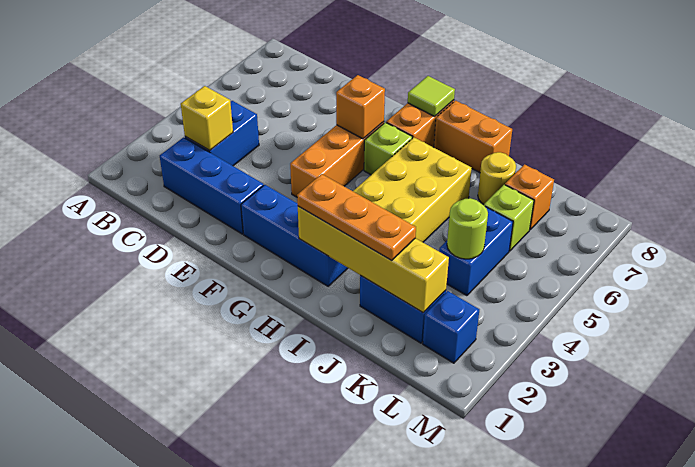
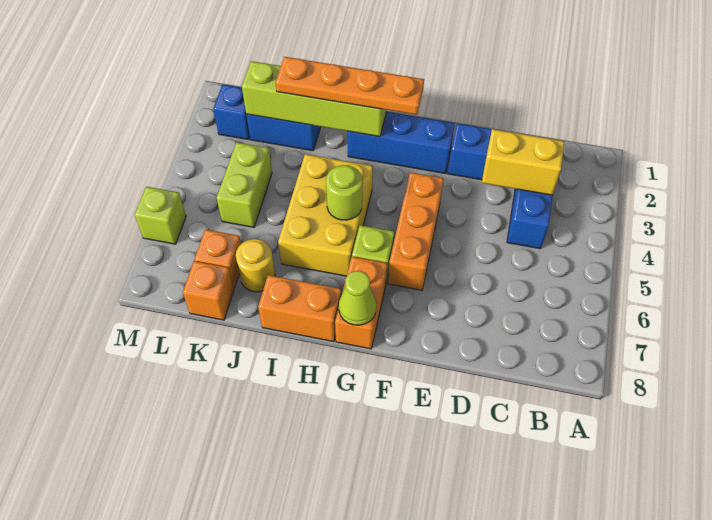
yellow 1x1 brick [181,86,233,150] -> yellow 1x2 brick [482,129,565,195]
orange 1x1 brick [336,75,385,139] -> orange 1x1 brick moved to [183,261,234,320]
lime 1x1 tile [408,76,455,116] -> lime 1x1 cone [339,271,376,325]
yellow 1x4 brick [298,206,449,313] -> lime 1x4 brick [242,61,387,137]
orange 1x3 plate [297,174,416,260] -> orange 1x4 plate [276,57,424,115]
blue 1x2 brick [439,207,513,296] -> lime 1x2 brick [217,142,272,227]
lime 1x1 round brick [447,198,488,259] -> lime 1x1 round brick moved to [326,165,362,220]
lime 1x1 brick [484,185,534,251] -> lime 1x1 brick moved to [135,187,186,244]

